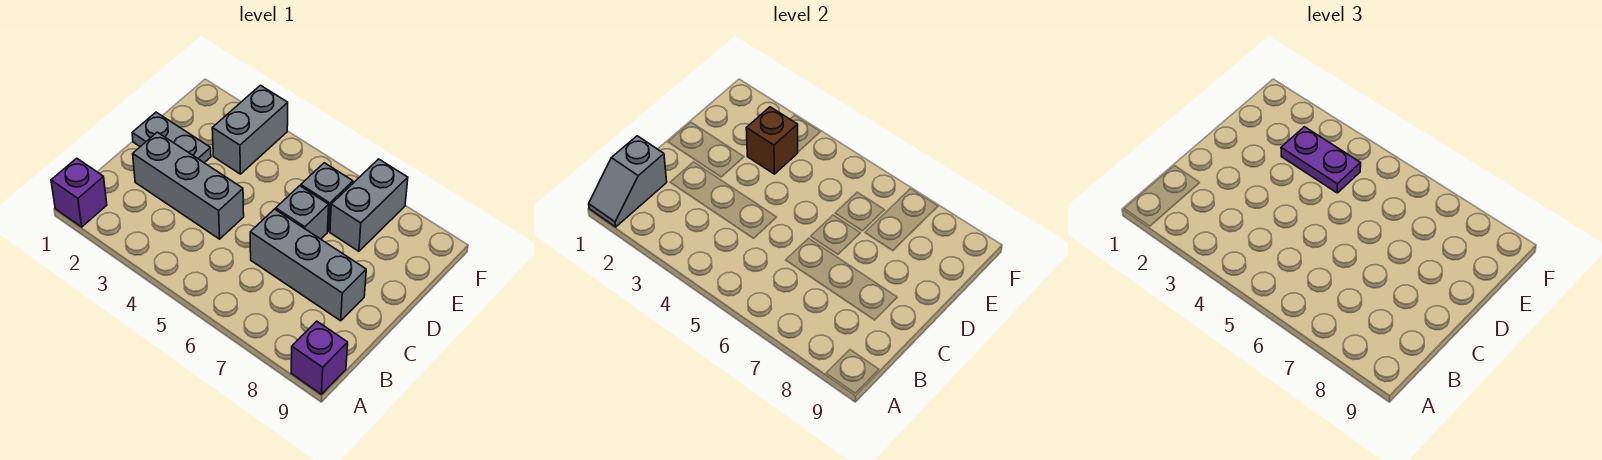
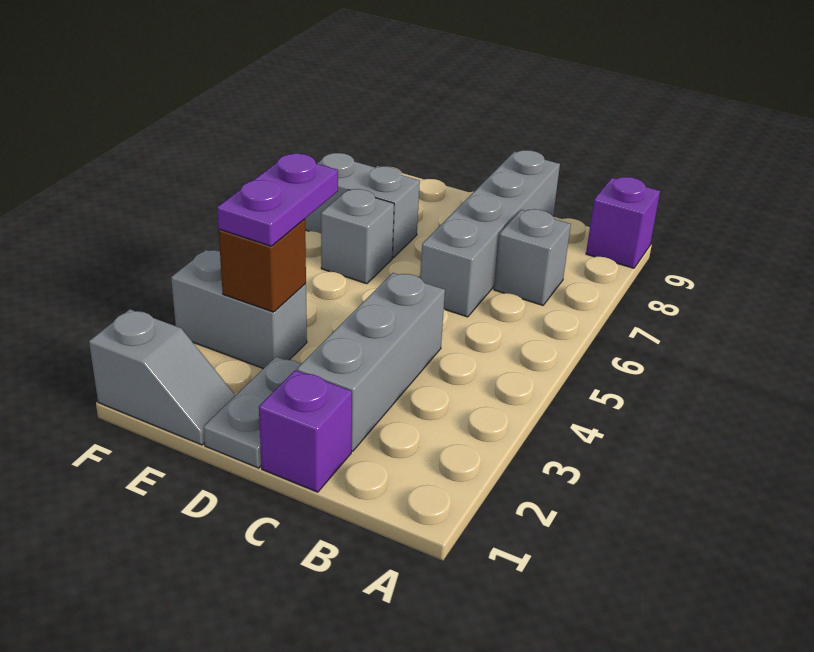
purple 1x1 brick [51,158,107,227] -> purple 1x1 brick moved to [259,370,352,492]
grey 1x2 slope [589,136,667,227] -> grey 1x2 slope moved to [89,309,235,445]
grey 1x3 brick [250,209,366,321] -> grey 1x4 brick [420,150,560,317]
grey 1x1 brick [276,186,329,239] -> grey 1x1 brick moved to [494,209,571,305]

